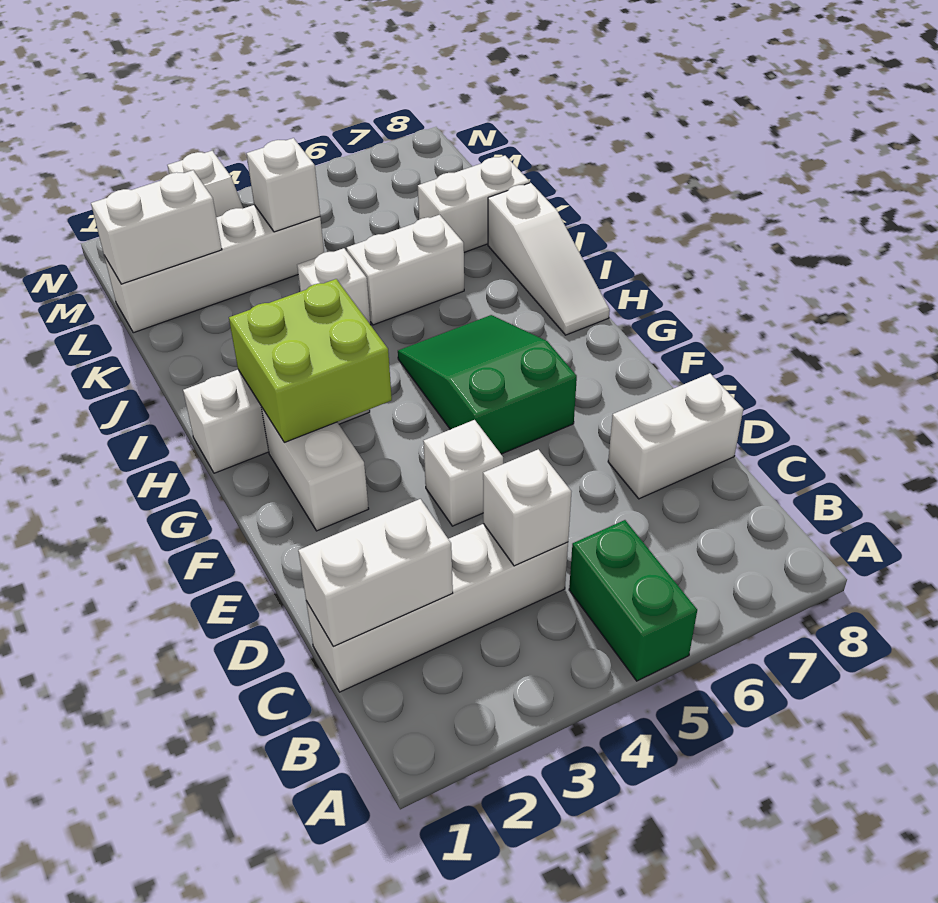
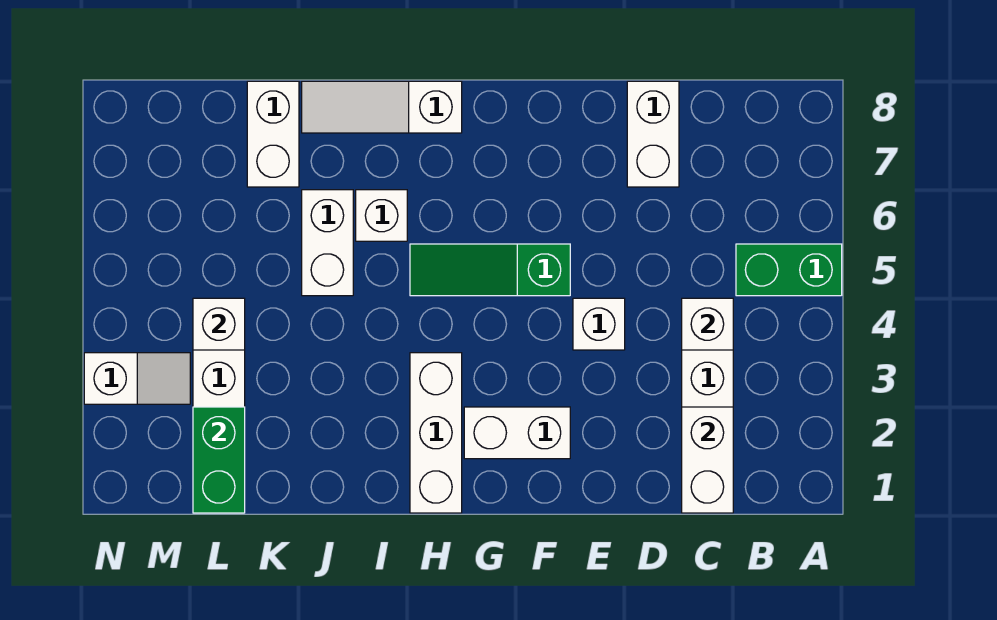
green 2x3 slope [398,315,577,454] -> green 1x3 slope [410,244,570,296]
lime 2x2 brick [229,279,392,442] -> none
white 1x3 slope [488,183,610,335] -> white 1x3 slope turned to [302,81,462,133]
white 1x1 brick [297,248,371,325] -> white 1x1 brick moved to [356,190,407,241]
white 1x2 brick [91,170,222,284] -> green 1x2 brick [193,407,245,513]

